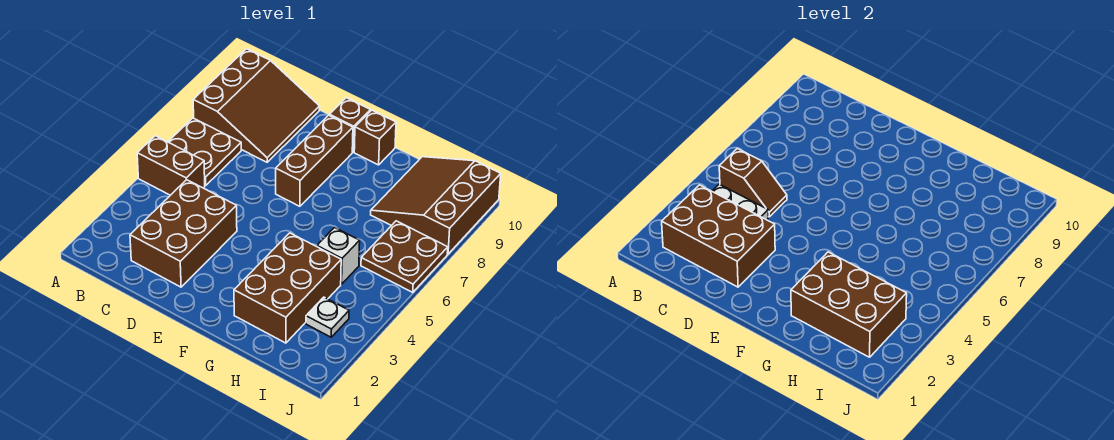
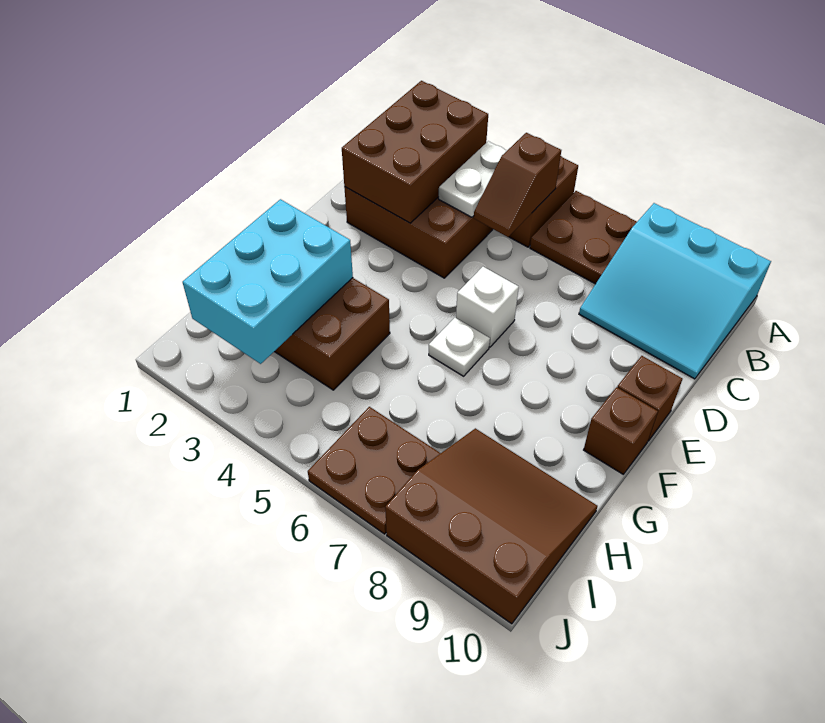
brown 3x3 slope [193,49,320,162] -> cyan 3x3 slope [579,203,771,379]
brown 1x3 brick [276,115,353,206] -> none
brown 2x3 brick [791,252,907,357] -> cyan 2x3 brick [183,199,353,364]
white 1x1 brick [317,228,360,284] -> white 1x1 brick moved to [456,267,519,347]
white 1x1 plate [306,297,349,337] -> white 1x1 plate moved to [429,318,490,376]

